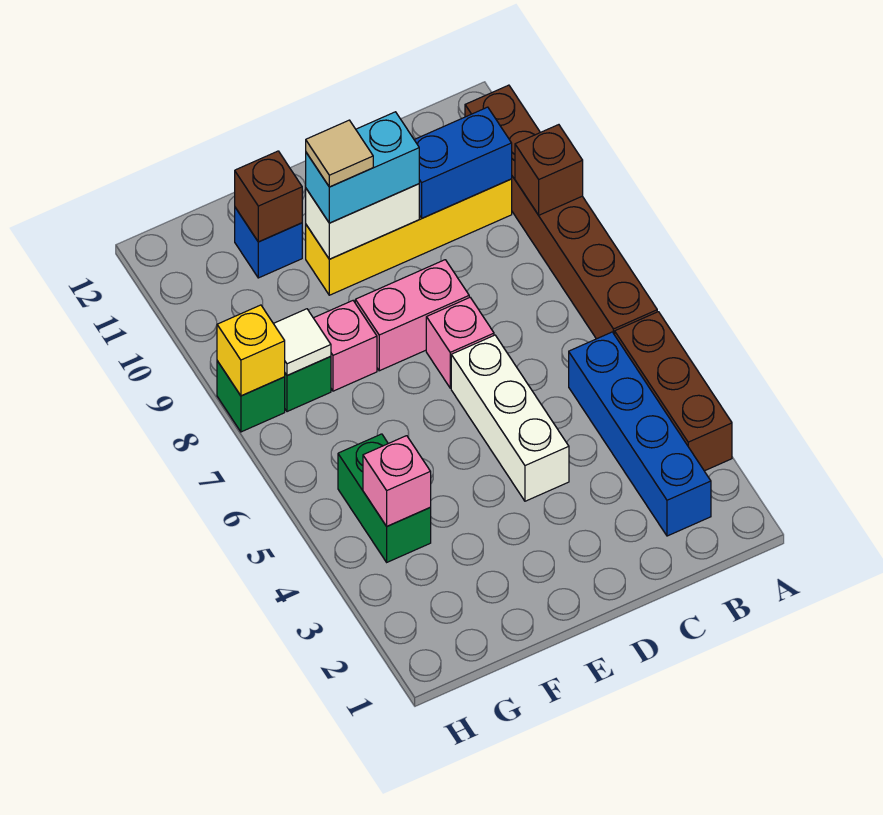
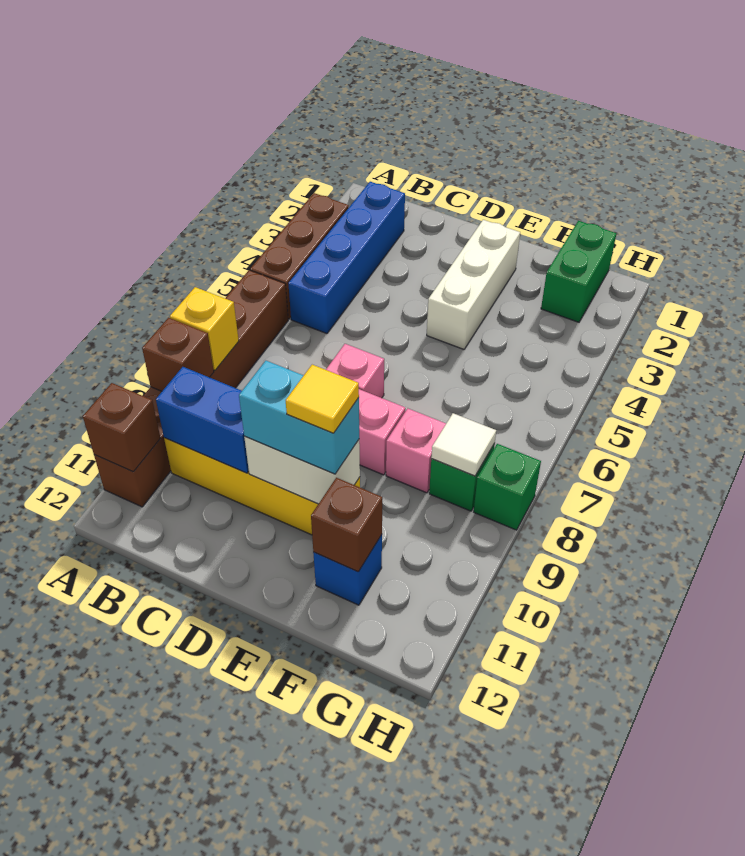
none -> brown 1x1 brick [83,383,160,472]
white 1x3 brick [451,335,569,501] -> white 1x3 brick moved to [427,220,520,349]
tan 1x1 tile [306,120,373,187] -> yellow 1x1 tile [286,365,359,433]
green 1x2 brick [338,434,431,562] -> green 1x2 brick moved to [541,221,616,322]
pink 1x1 brick [363,436,431,526] -> none
yellow 1x1 brick [217,305,285,396] -> yellow 1x1 brick moved to [170,287,239,370]

